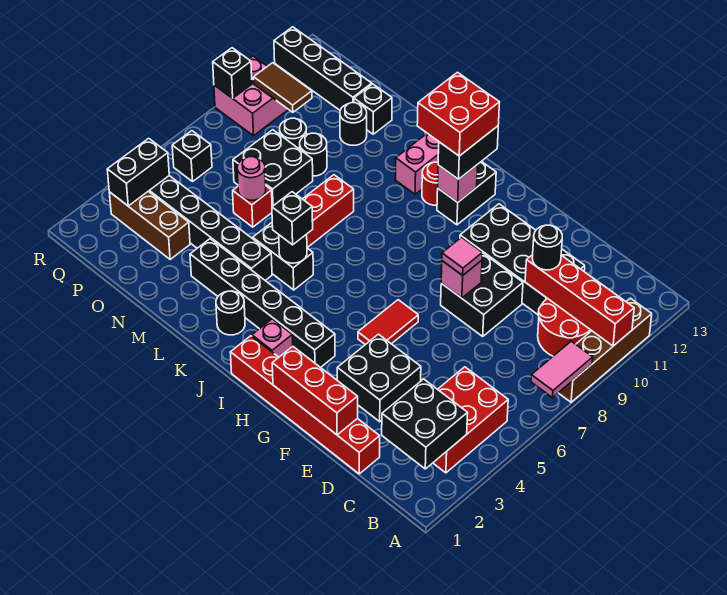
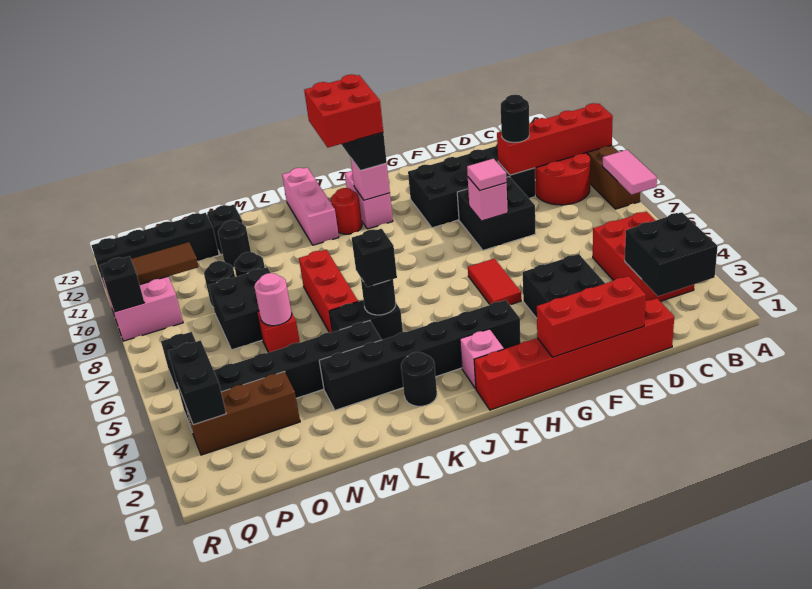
black 1x2 brick [437,161,496,225] -> pink 1x2 brick [345,171,393,229]

